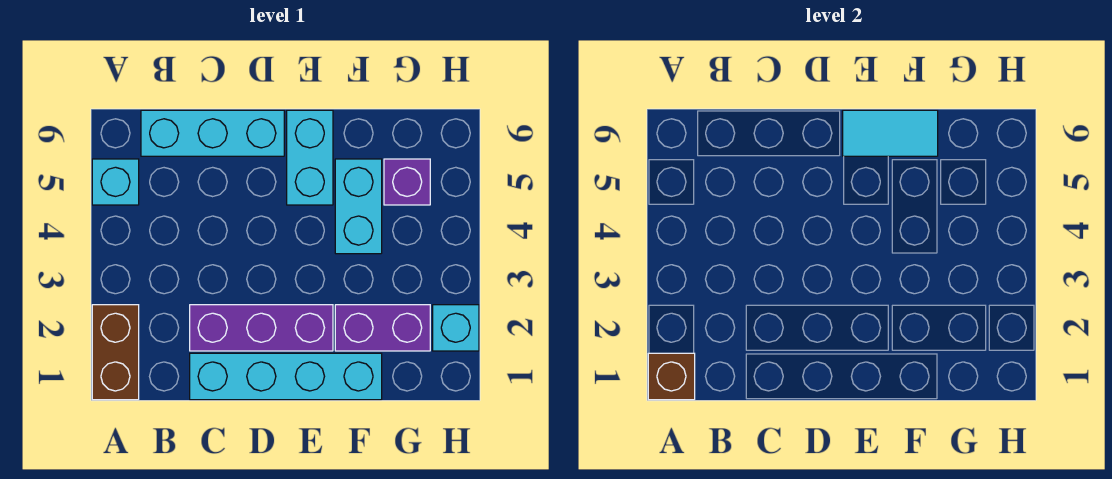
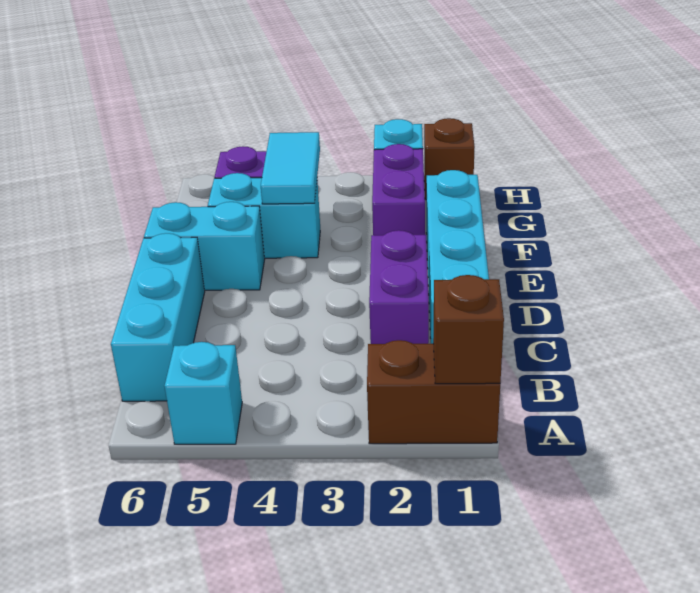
purple 1x3 brick [190,305,333,351] -> purple 1x2 brick [369,230,429,344]
cyan 1x2 tile [843,110,938,156] -> cyan 1x2 tile moved to [261,132,320,204]
none -> brown 1x1 brick [424,118,475,200]

